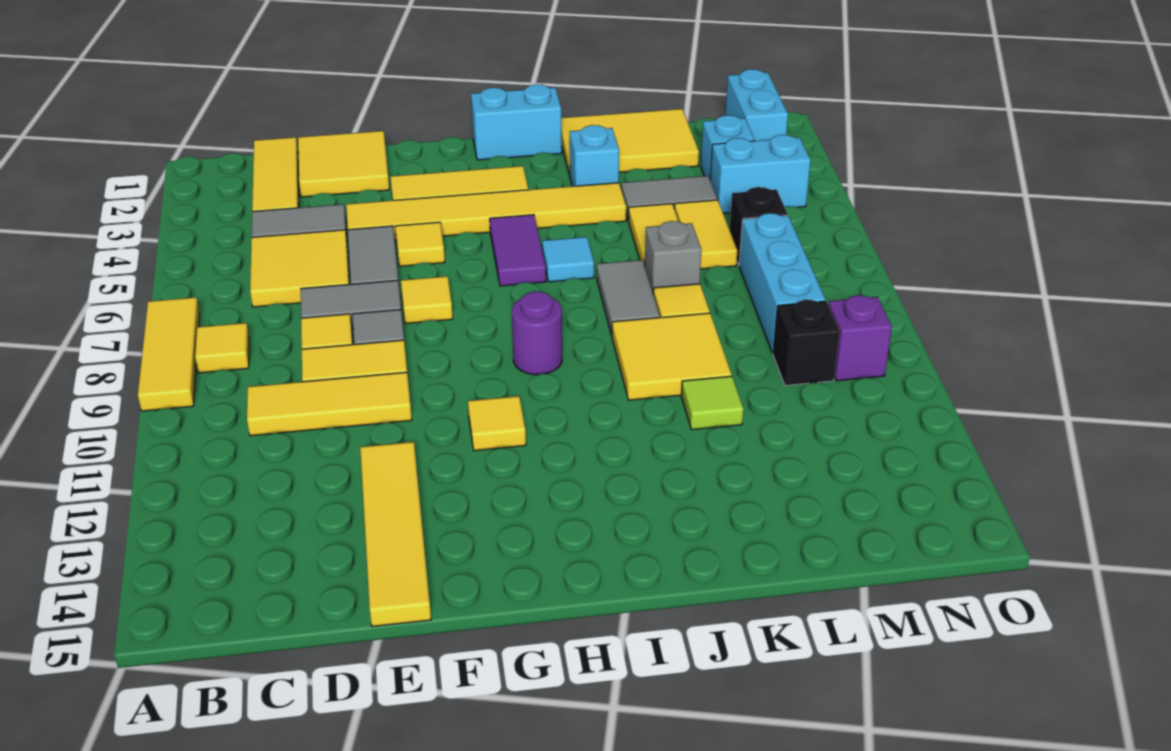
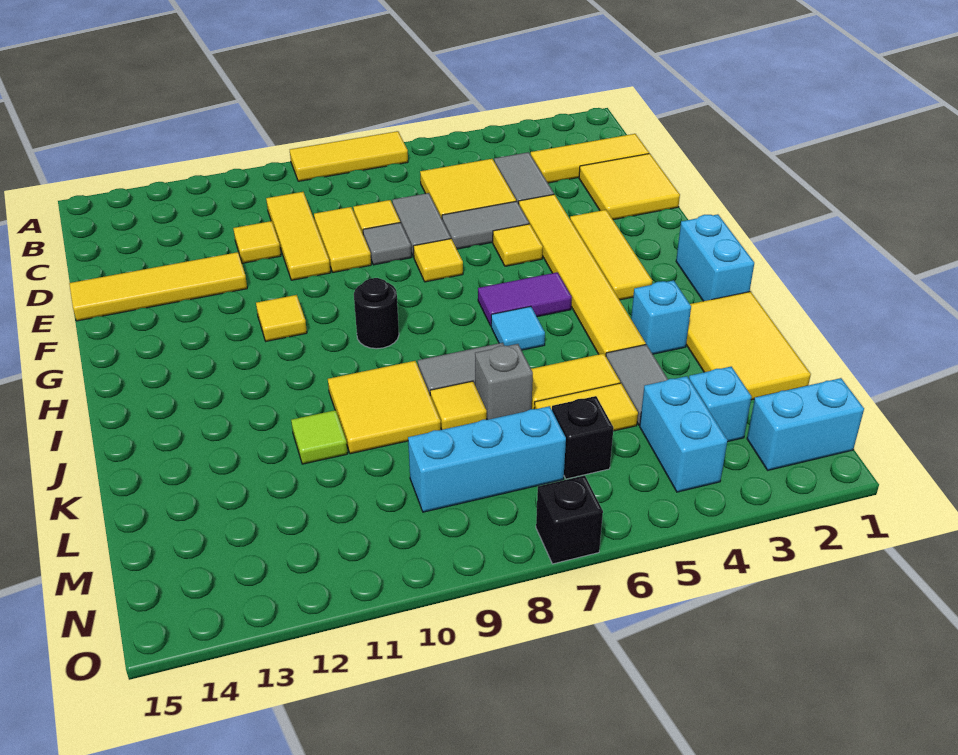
yellow 1x1 tile [195,323,249,373] -> yellow 1x1 tile moved to [233,221,281,263]
purple 1x1 round brick [512,291,562,375] -> black 1x1 round brick [354,278,399,349]
black 1x1 brick [773,300,840,386] -> black 1x1 brick moved to [536,475,603,564]
purple 1x1 brick [828,295,892,381] -> none

